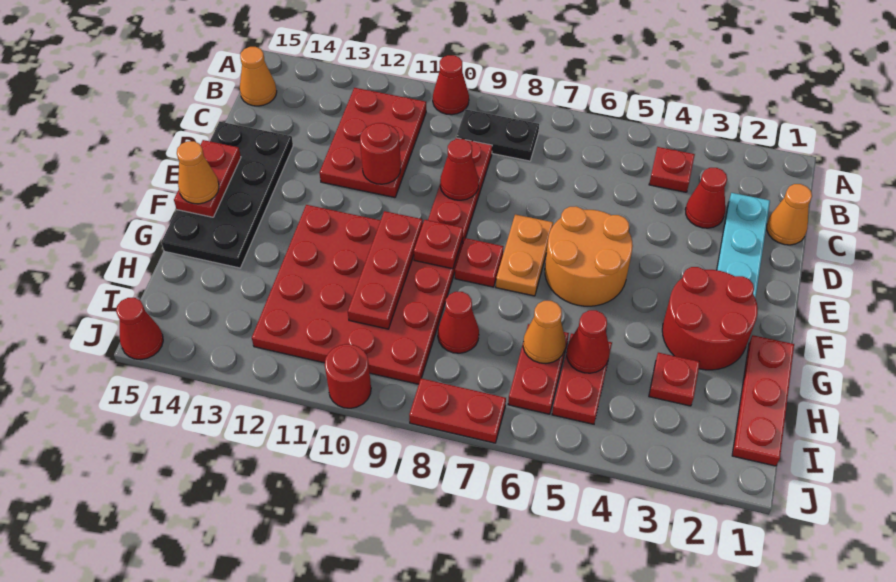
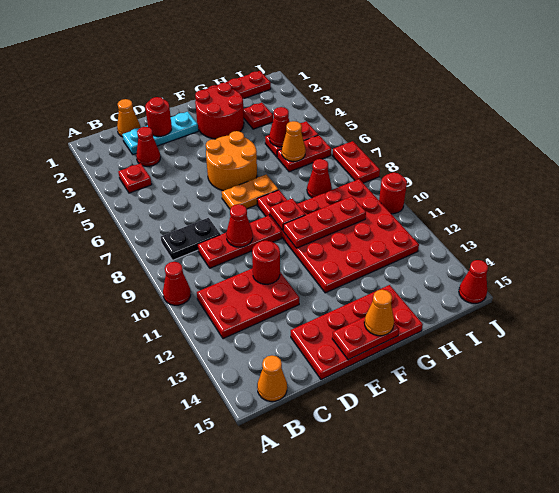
black 1x2 plate [456,109,539,161] -> black 1x2 plate turned to [161,218,220,260]
none -> red 1x1 round brick [145,97,172,136]
black 2x4 plate [161,122,293,268] -> red 2x4 plate [291,285,423,380]

